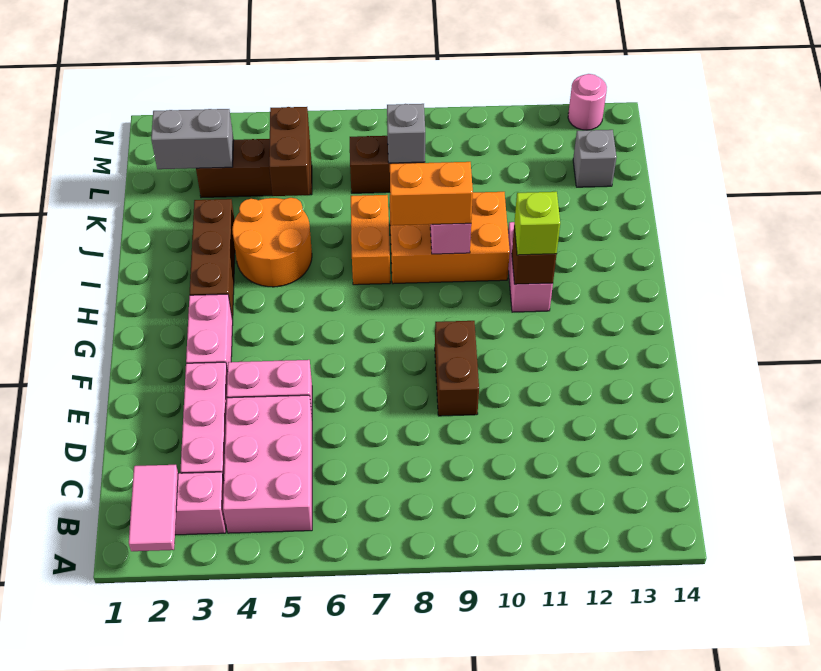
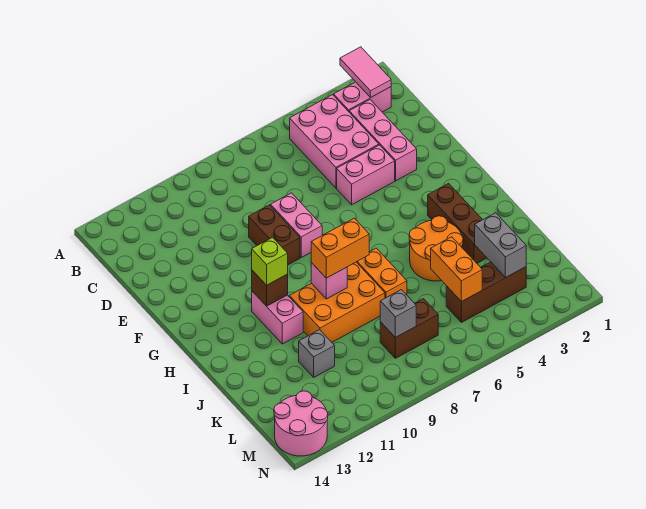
pink 1x2 brick [186,294,233,371] -> pink 1x2 brick moved to [271,193,322,257]
brown 1x2 brick [269,107,310,196] -> orange 1x2 brick [431,237,482,302]
grey 1x2 brick [151,109,234,169] -> grey 1x2 brick turned to [475,213,526,278]
grey 1x1 brick [573,130,617,187] -> grey 1x1 brick moved to [299,330,335,377]
pink 1x1 round brick [568,74,607,130] -> pink 2x2 round brick [274,391,328,456]

